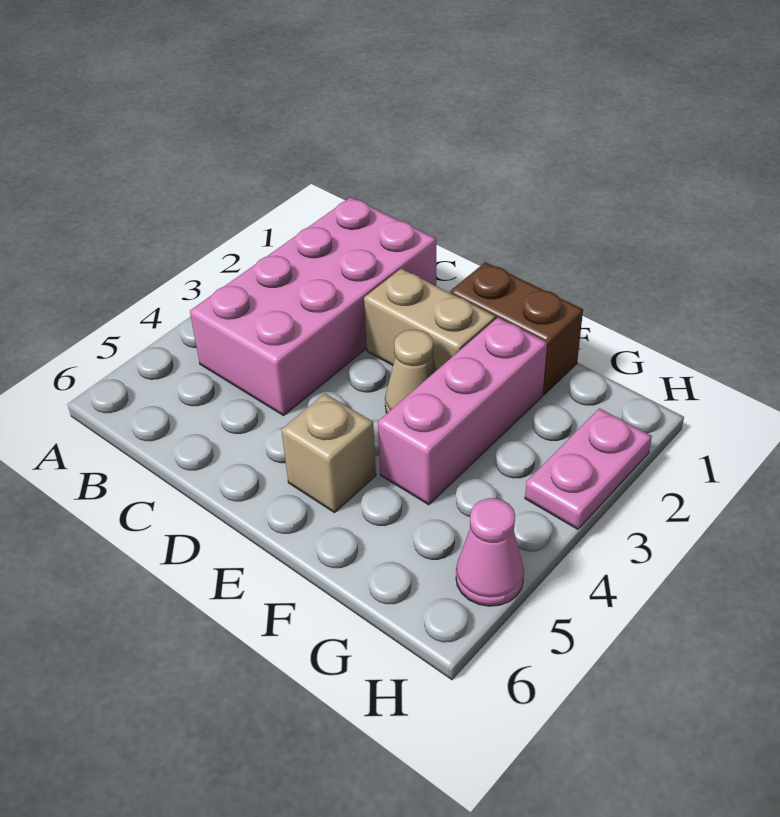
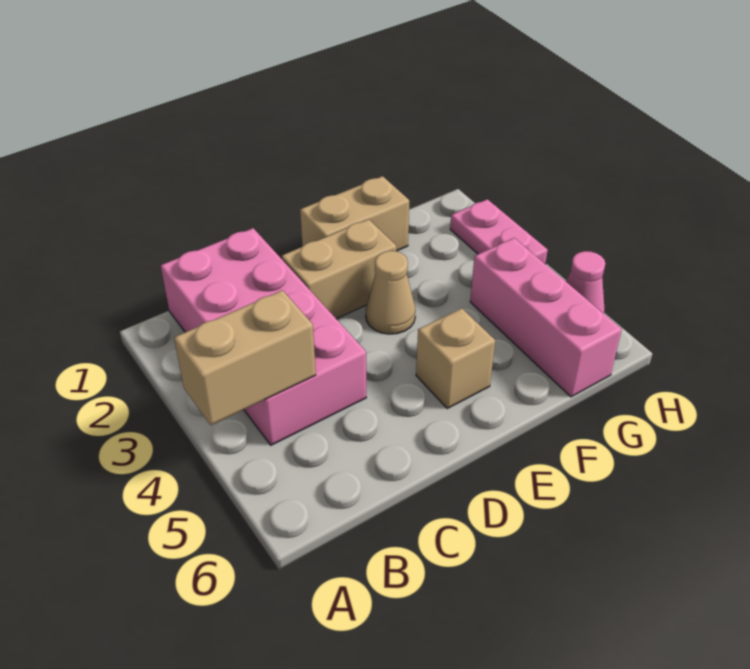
none -> tan 1x2 brick [174,290,316,425]
brown 1x2 brick [450,262,583,394] -> tan 1x2 brick [300,176,409,251]
pink 1x3 brick [378,318,547,505] -> pink 1x3 brick moved to [470,238,622,397]

